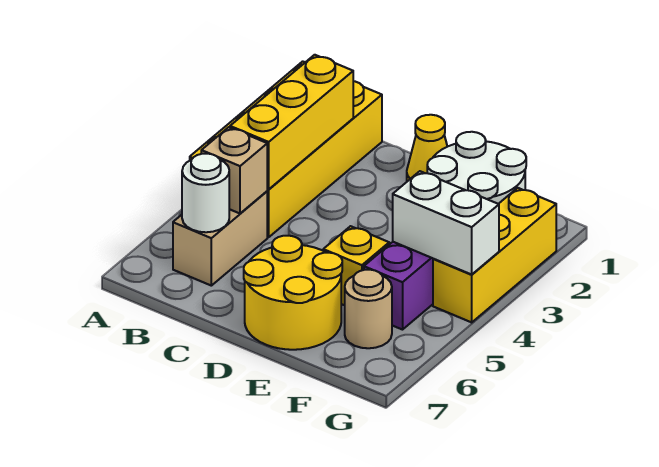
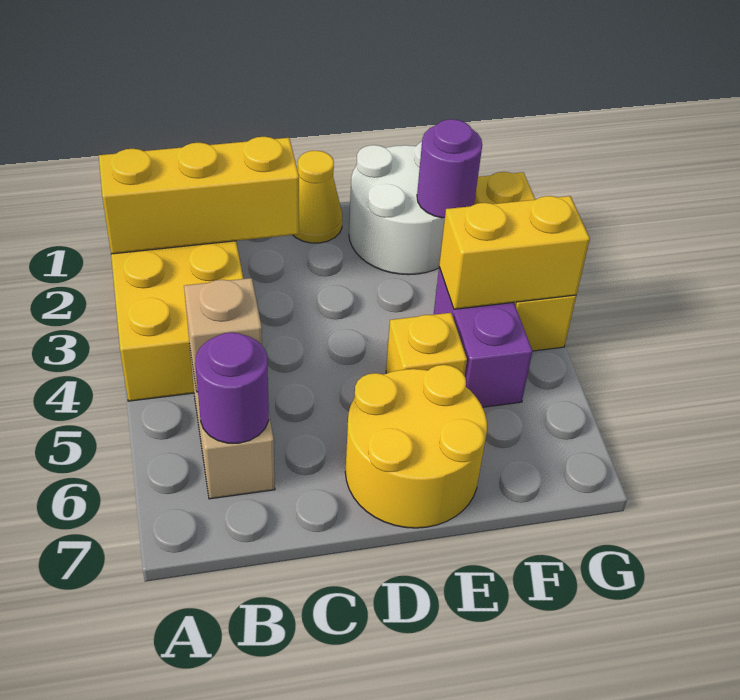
yellow 1x3 brick [230,55,353,189] -> yellow 1x3 brick turned to [99,137,299,254]
white 1x1 round brick [182,154,229,232] -> purple 1x1 round brick [195,332,269,443]
none -> purple 1x1 round brick [417,119,482,218]
white 1x2 brick [393,171,499,274] -> yellow 1x2 brick [439,196,590,309]
tan 1x1 round brick [345,270,392,348] -> none

